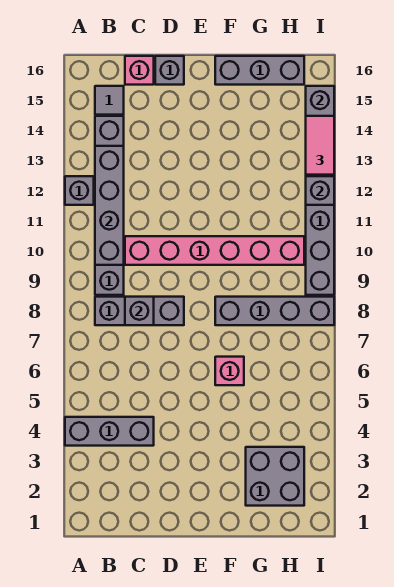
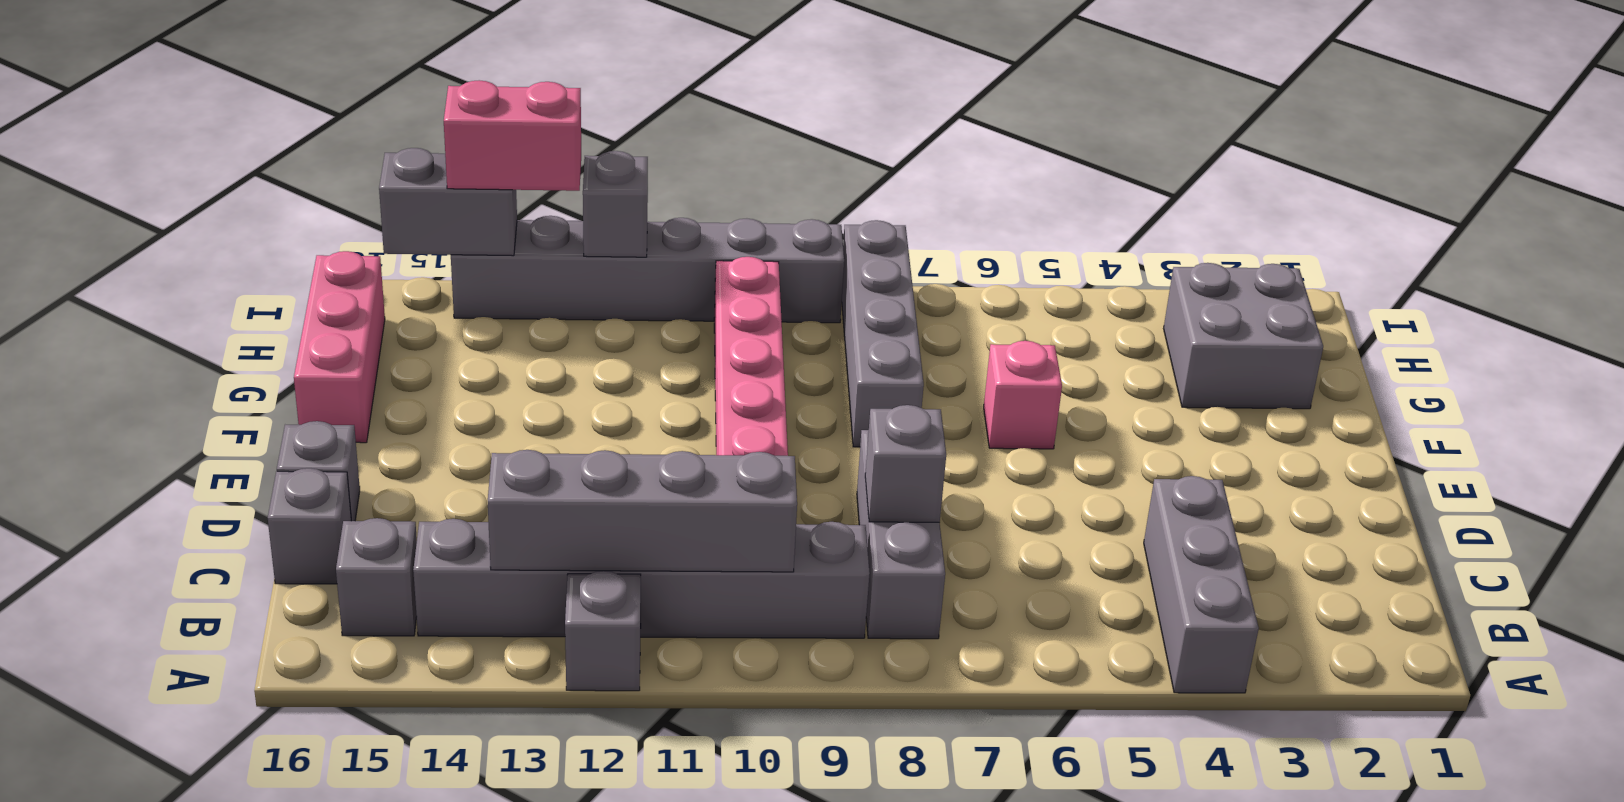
grey 1x1 tile [95,86,124,115] -> grey 1x1 brick [336,518,417,636]
pink 1x1 brick [125,56,154,85] -> grey 1x1 brick [268,468,351,584]
grey 1x3 brick [215,56,304,85] -> pink 1x3 brick [294,251,385,443]
pink 1x2 tile [306,116,334,175] -> pink 1x2 brick [444,80,581,191]

